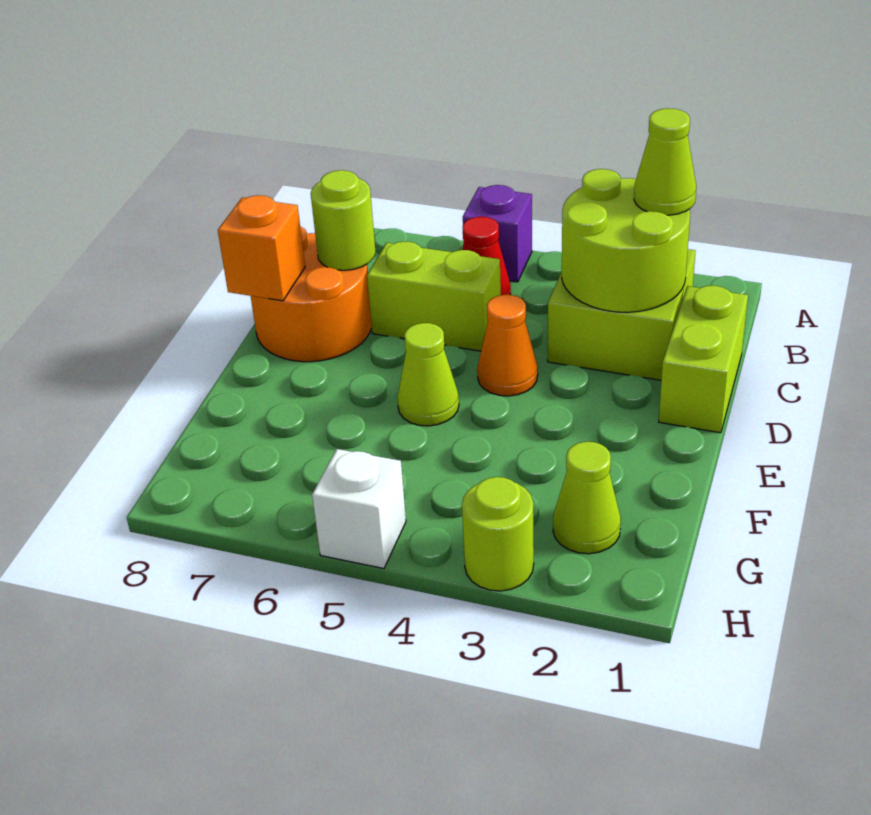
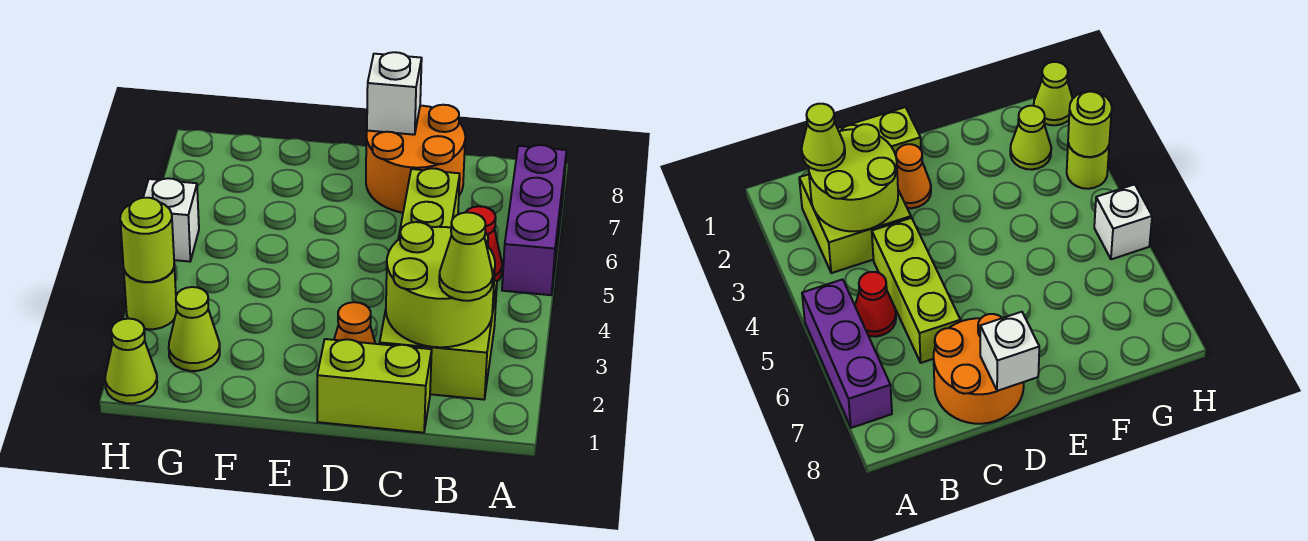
purple 1x1 brick [463,185,532,282] -> purple 1x3 brick [502,145,566,295]
lime 1x2 brick [367,241,501,351] -> lime 1x3 brick [398,168,460,240]
lime 1x1 round brick [311,170,376,270] -> lime 1x1 round brick moved to [120,198,174,282]
orange 1x1 cone [477,295,538,396] -> orange 1x1 cone moved to [334,302,375,344]
orange 1x1 brick [218,195,305,301] -> white 1x1 brick [367,52,422,135]
lime 1x1 cone [397,323,459,426] -> lime 1x1 cone moved to [105,319,157,403]

